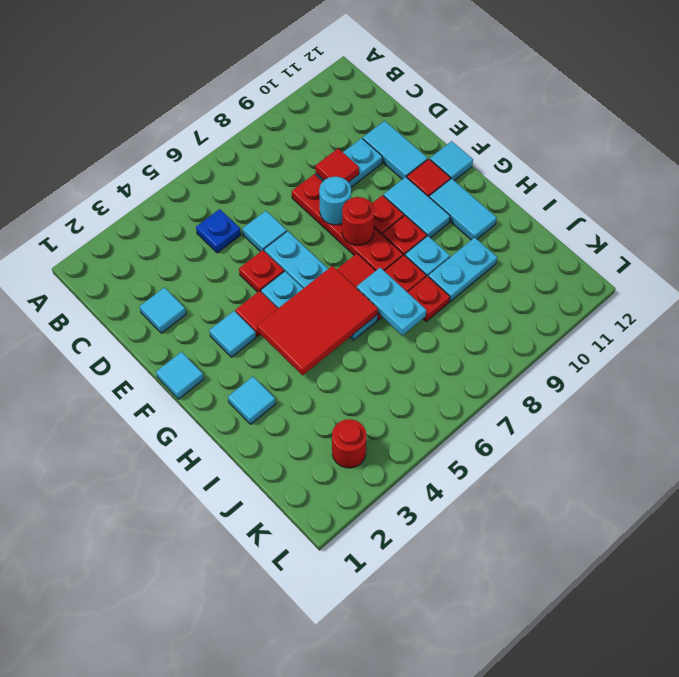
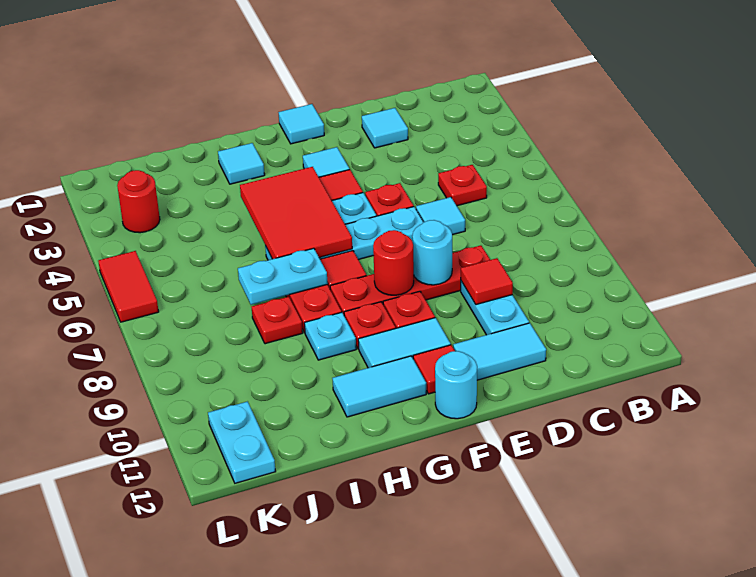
blue 1x1 plate [196,209,241,253] -> red 1x1 plate [438,165,487,206]
cyan 1x1 tile [430,141,473,181] -> cyan 1x1 round brick [435,351,477,419]
cyan 1x2 plate [428,237,497,302] -> cyan 1x2 plate moved to [208,401,276,483]
none -> red 1x2 tile [98,251,159,322]

